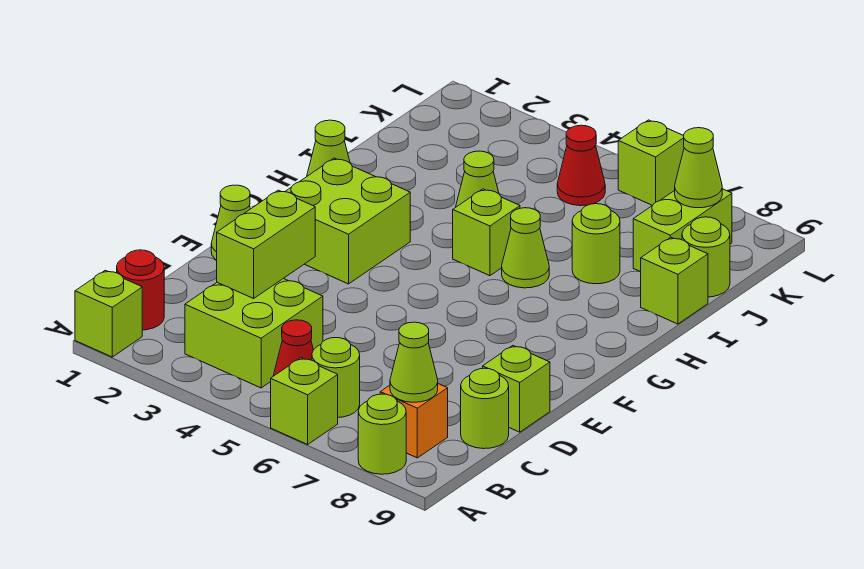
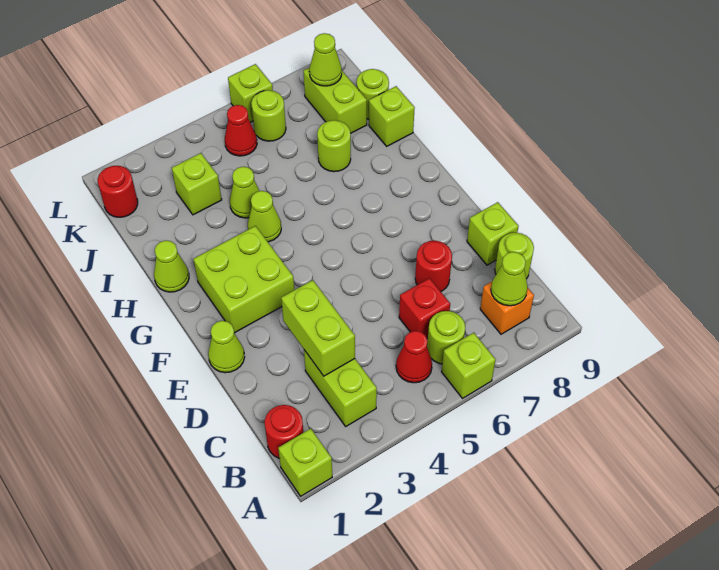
lime 1x1 round brick [358,394,406,474] -> lime 1x1 round brick moved to [251,90,286,141]
lime 2x2 brick [185,279,323,388] -> lime 1x2 brick [304,350,377,426]
none -> red 1x1 brick [399,278,450,338]
none -> red 1x1 round brick [415,241,452,291]
lime 1x1 brick [453,189,520,276] -> lime 1x1 brick moved to [172,153,222,215]
lime 1x1 cone [502,208,549,288] -> lime 1x1 cone moved to [248,191,281,242]
none -> red 1x1 round brick [98,166,138,217]

